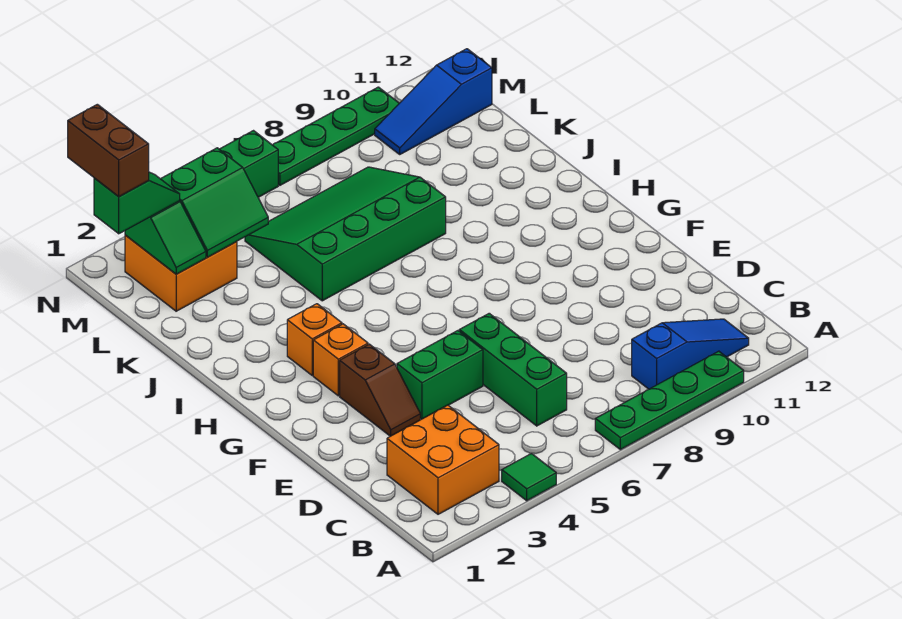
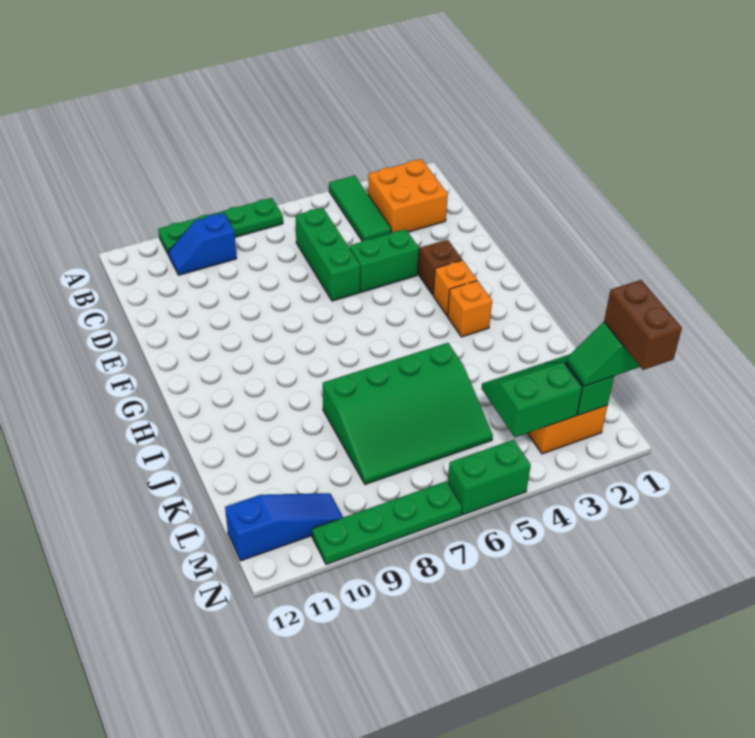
green 1x1 tile [502,453,556,501] -> green 1x3 tile [329,175,391,241]
blue 1x3 slope [632,319,749,389] -> blue 1x2 slope [168,213,237,275]

